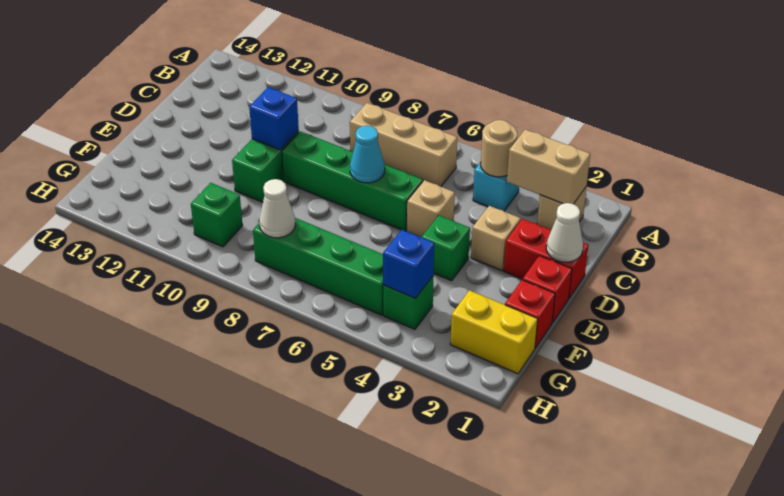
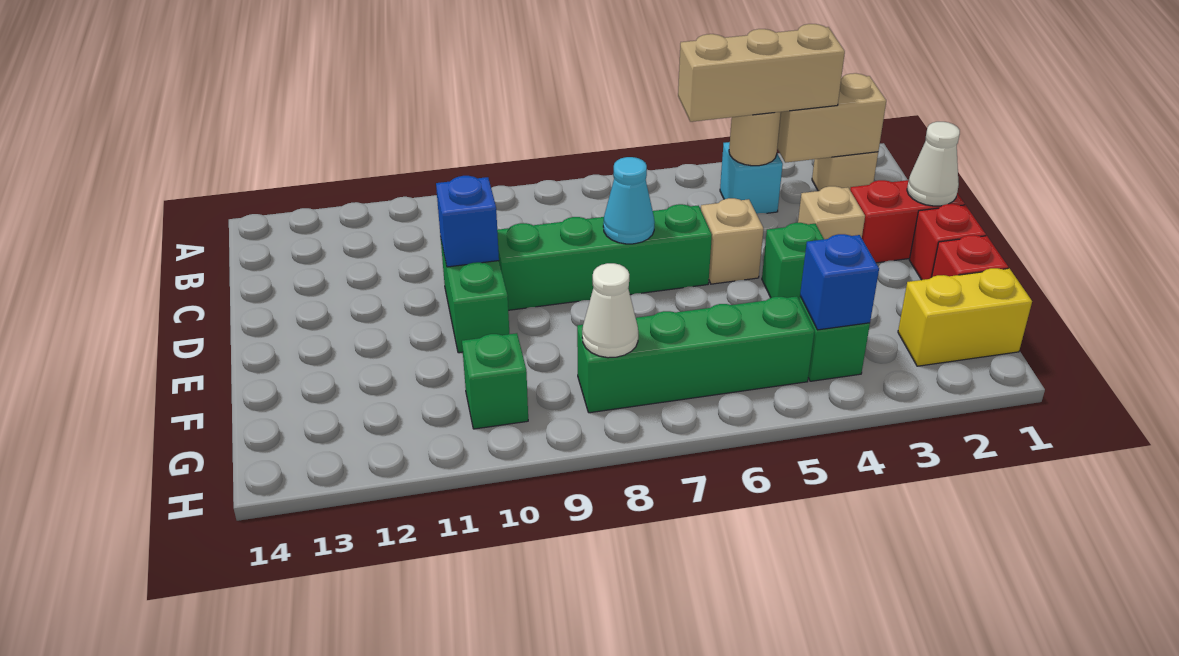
tan 1x3 brick [350,103,457,186] -> tan 1x3 brick moved to [678,24,845,122]

